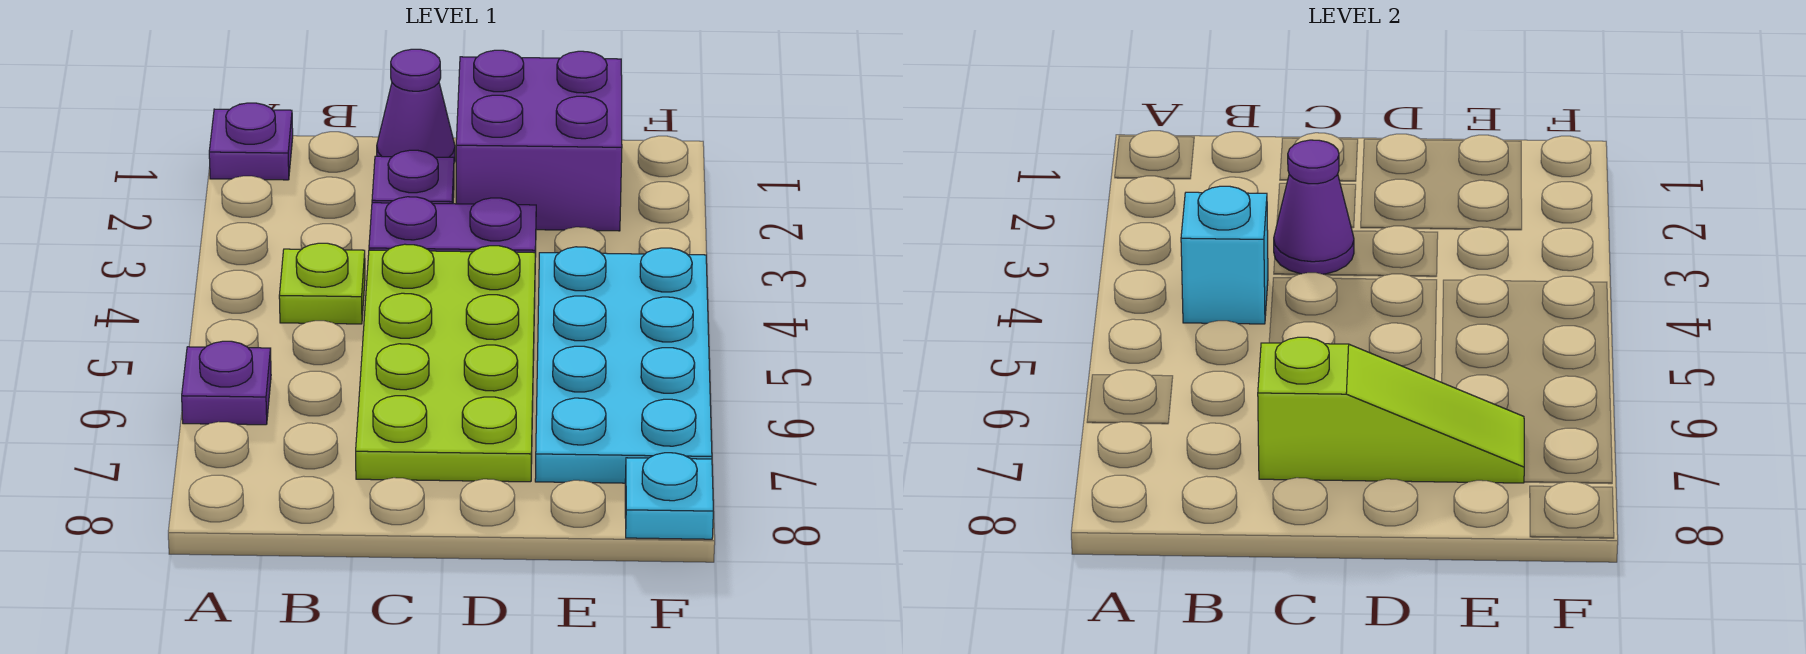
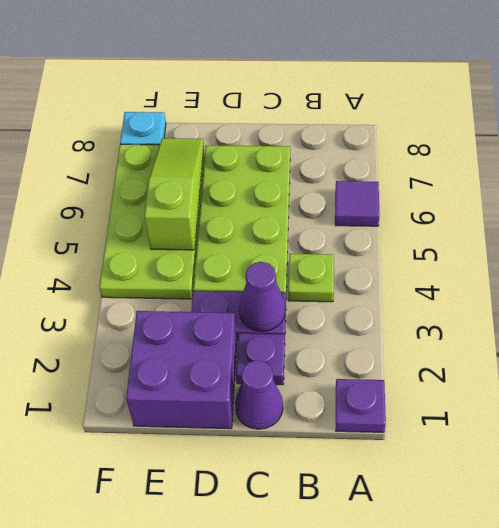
purple 1x1 plate [182,341,271,425] -> purple 1x1 tile [335,181,380,226]
cyan 1x1 brick [1181,186,1268,324] -> none
lime 1x3 slope [1258,337,1524,483] -> lime 1x3 slope turned to [144,138,204,250]
cyan 2x4 plate [535,247,712,483] -> lime 2x4 plate [99,144,205,299]

